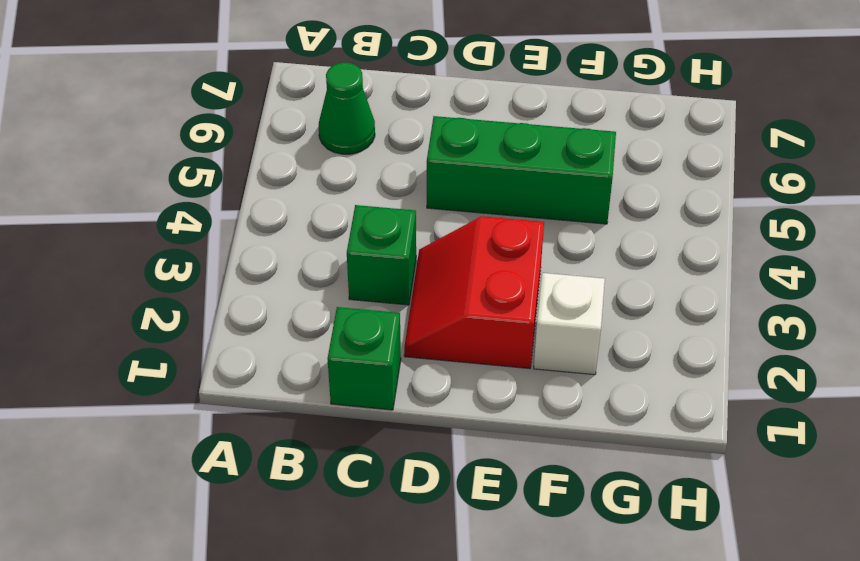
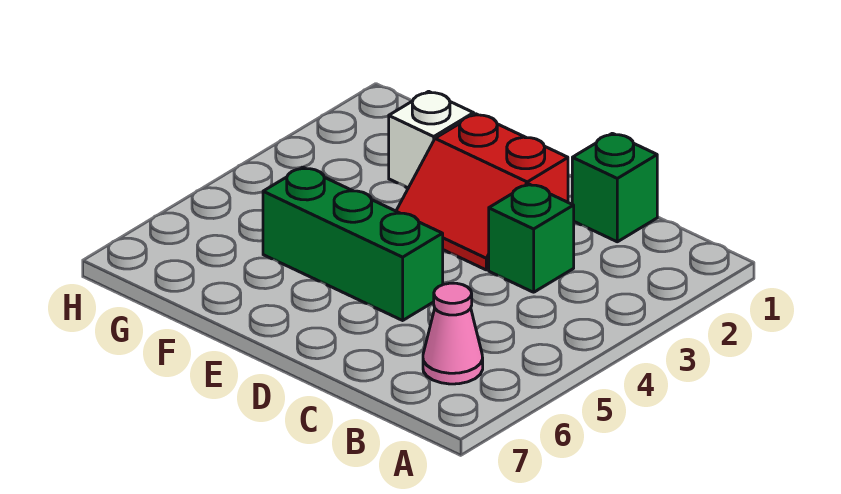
green 1x1 cone [319,62,375,154] -> pink 1x1 cone [423,283,483,384]
red 2x2 slope [404,216,544,369] -> red 2x2 slope turned to [396,114,568,270]

